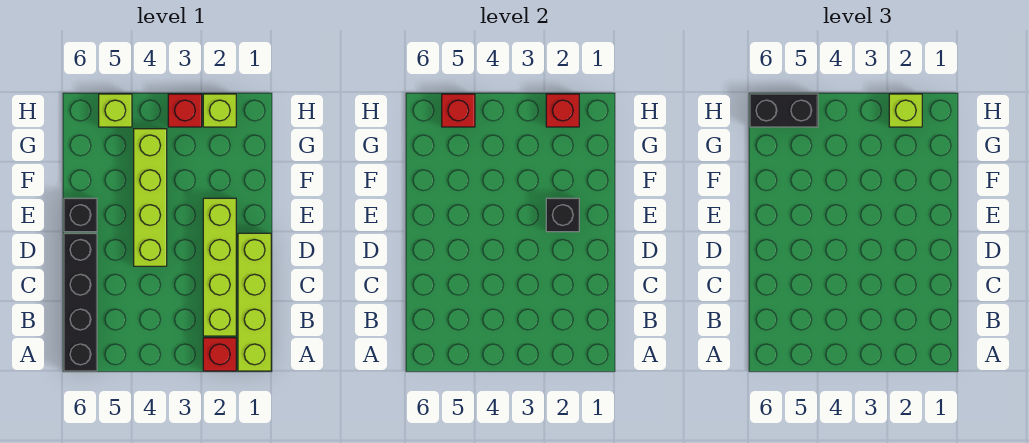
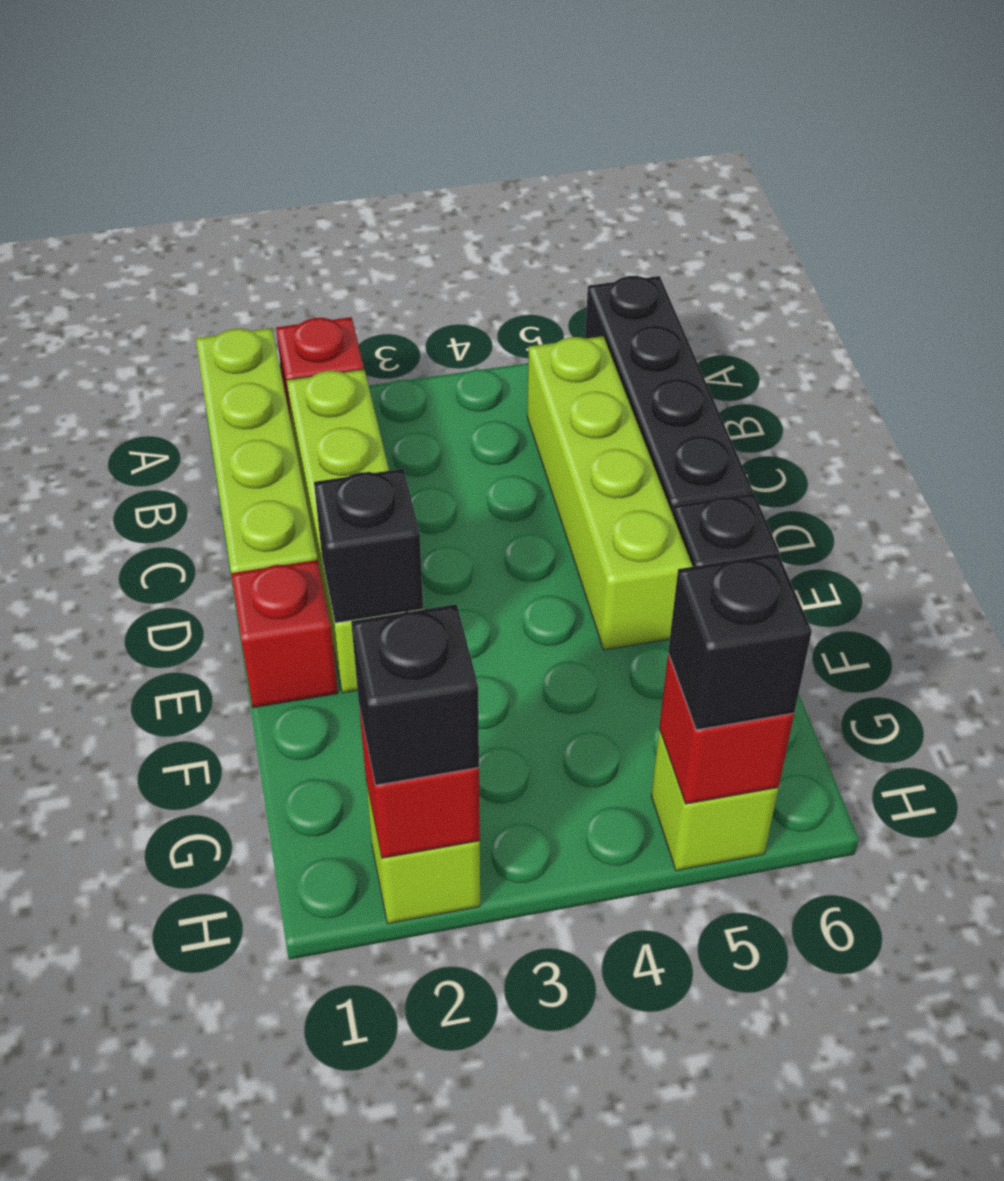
lime 1x4 brick [134,129,167,266] -> lime 1x4 brick moved to [527,336,693,650]
lime 1x1 brick [889,94,922,127] -> black 1x1 brick [351,604,479,785]
red 1x1 brick [168,94,202,127] -> red 1x1 brick moved to [231,560,338,708]
black 1x2 brick [750,94,818,127] -> black 1x1 brick [668,553,812,730]

